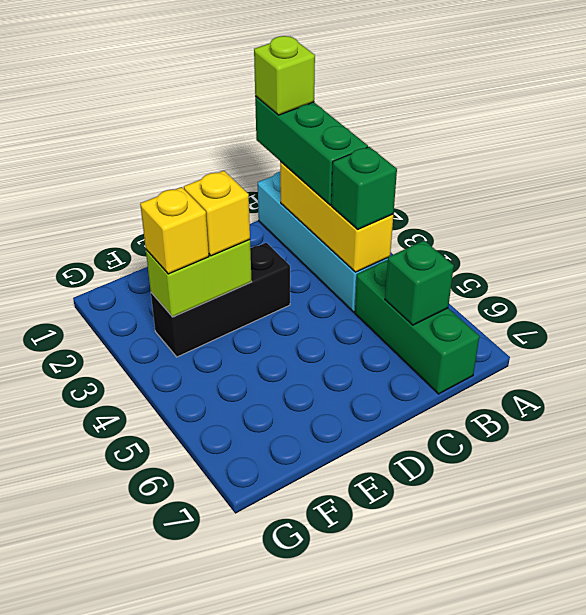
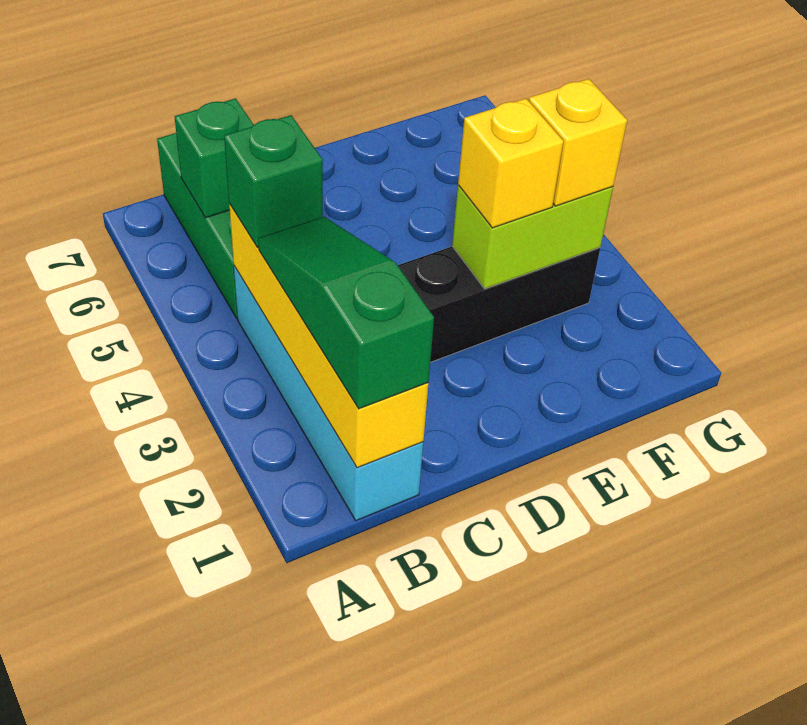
green 1x3 brick [255,96,368,205] -> green 1x3 slope [258,217,434,409]
lime 1x1 brick [254,36,315,115] -> none
yellow 1x3 brick [280,162,393,272] -> yellow 1x4 brick [229,204,428,468]

